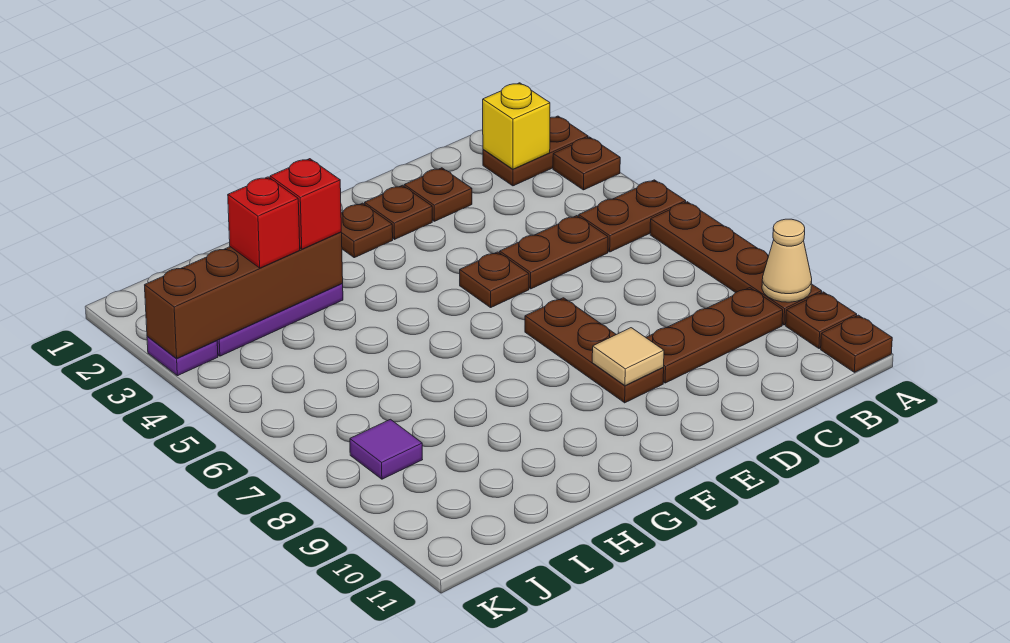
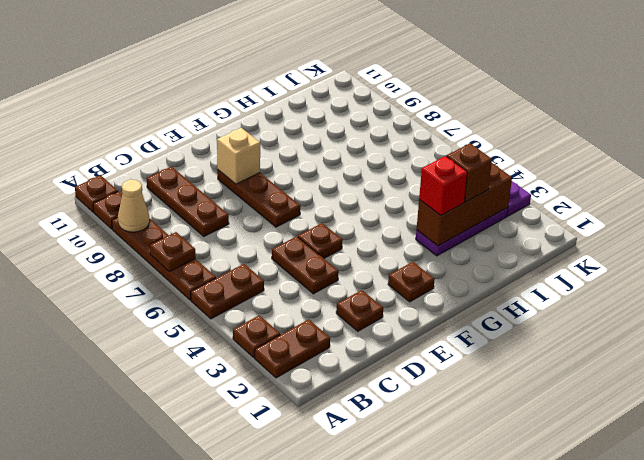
yellow 1x1 brick [483,83,550,169] -> none
brown 1x3 plate [646,288,783,383] -> brown 1x3 plate turned to [147,167,229,236]
brown 1x2 plate [500,216,608,289] -> brown 1x2 plate turned to [272,236,339,294]
brown 1x1 plate [365,185,432,239] -> brown 1x1 plate moved to [150,232,196,272]
tan 1x1 tile [592,328,664,386] -> tan 1x1 brick [217,128,260,184]
brown 1x4 brick [145,232,343,359] -> brown 1x3 brick [417,163,512,246]
red 1x1 brick [228,177,300,268] -> brown 1x1 brick [447,143,492,202]
purple 1x1 tile [350,419,423,479] -> none

